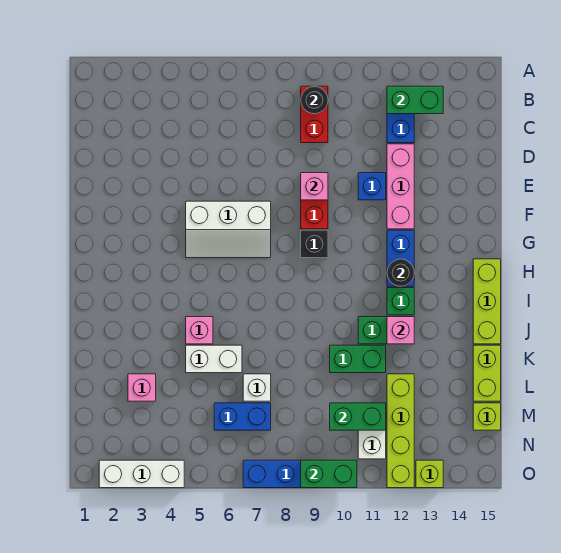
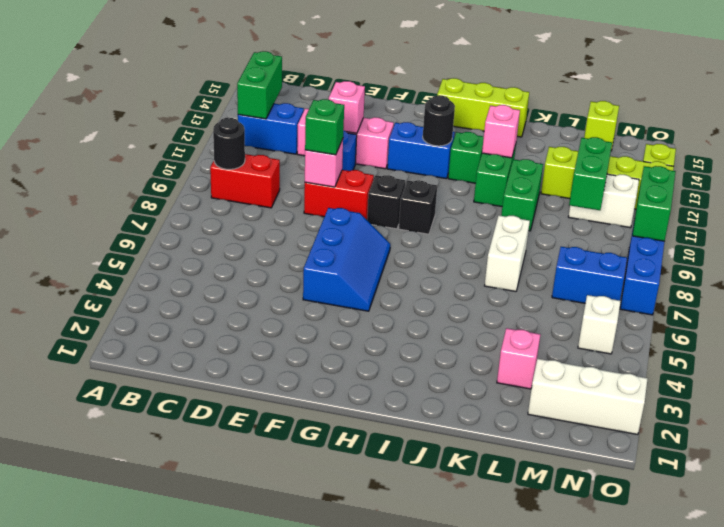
none -> green 1x1 brick [305,99,344,155]
white 2x3 slope [186,201,271,258] -> blue 2x3 slope [303,208,390,311]
none -> black 1x1 brick [399,180,437,234]
pink 1x1 brick [186,317,213,344] -> pink 1x1 brick moved to [329,81,365,133]
white 1x2 brick [186,345,242,373] -> white 1x2 brick moved to [485,215,530,291]
lime 1x2 brick [473,345,501,401] -> none
white 1x1 brick [243,374,271,401] -> white 1x1 brick moved to [578,295,621,354]
blue 1x2 brick [214,403,271,430] -> blue 1x2 brick turned to [552,247,627,303]
white 1x3 brick [99,460,184,488] -> white 1x3 brick turned to [528,359,648,435]

